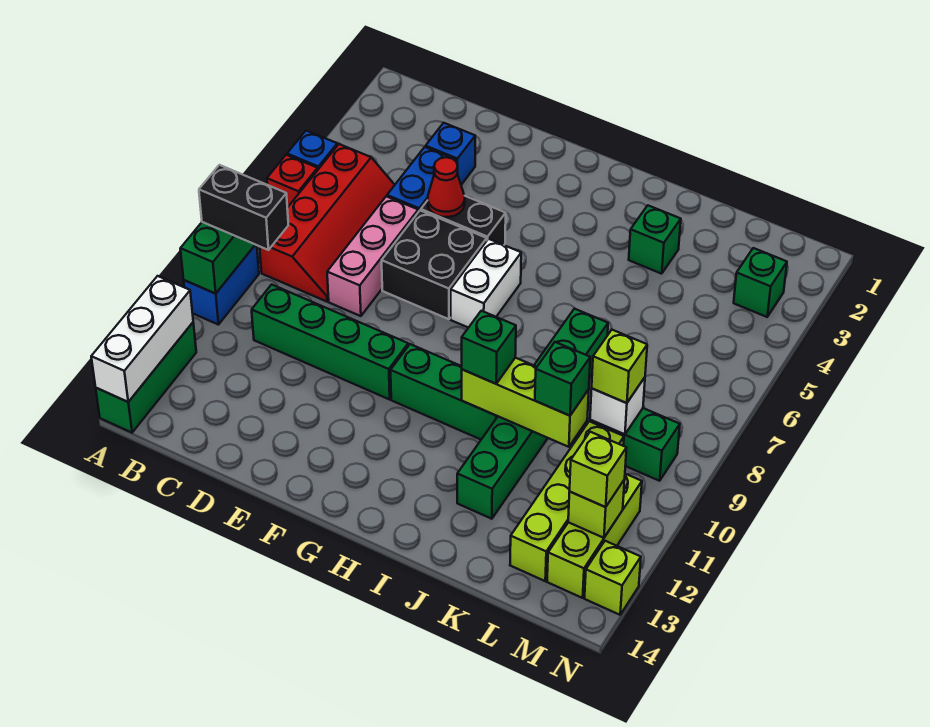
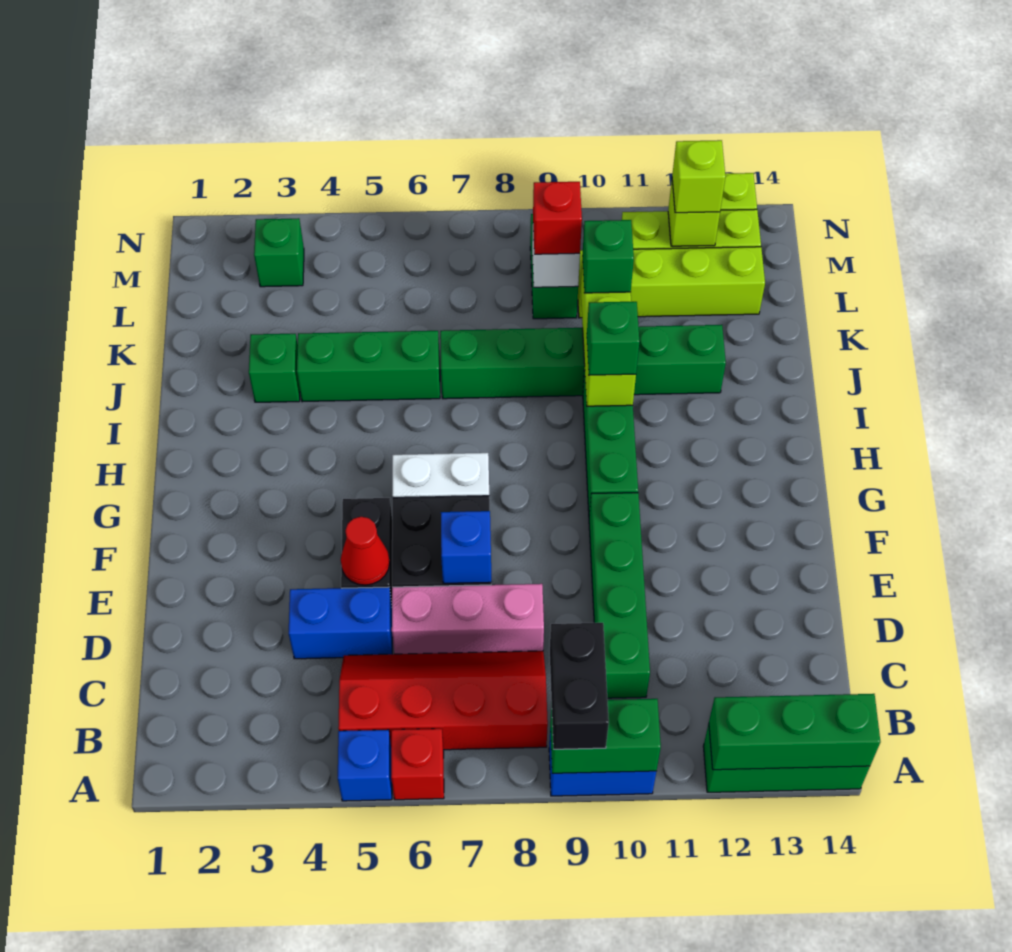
white 1x3 brick [91,276,193,402] -> green 1x3 brick [709,694,880,770]
blue 1x1 brick [426,123,475,185] -> blue 1x1 brick moved to [441,511,491,583]
none -> green 1x3 brick [297,331,440,402]
lime 1x1 brick [592,330,647,403] -> red 1x1 brick [533,182,582,254]

